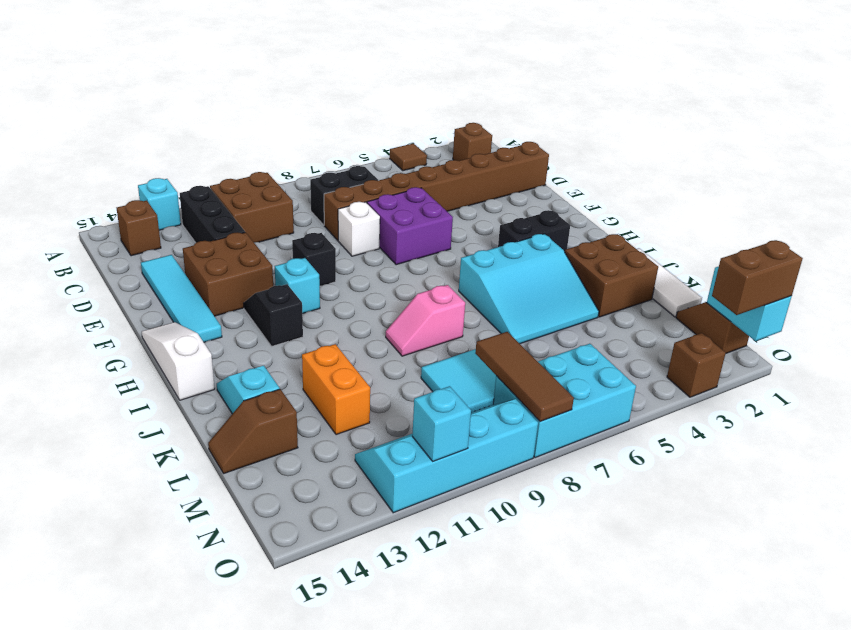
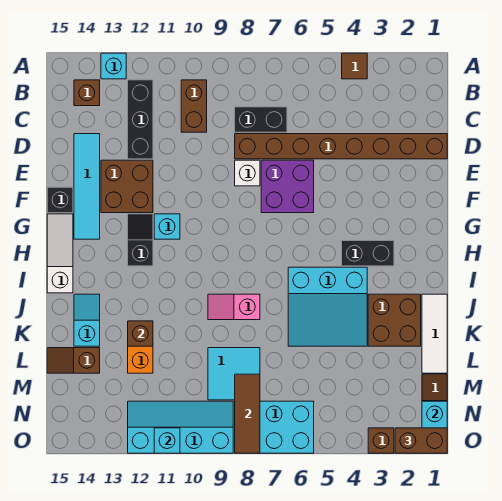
brown 1x1 brick [453,123,492,161] -> brown 1x1 brick moved to [128,321,153,346]
brown 2x2 brick [210,172,294,242] -> brown 1x2 brick [181,80,207,132]
black 1x1 brick [292,233,336,286] -> black 1x1 brick moved to [47,187,73,213]

